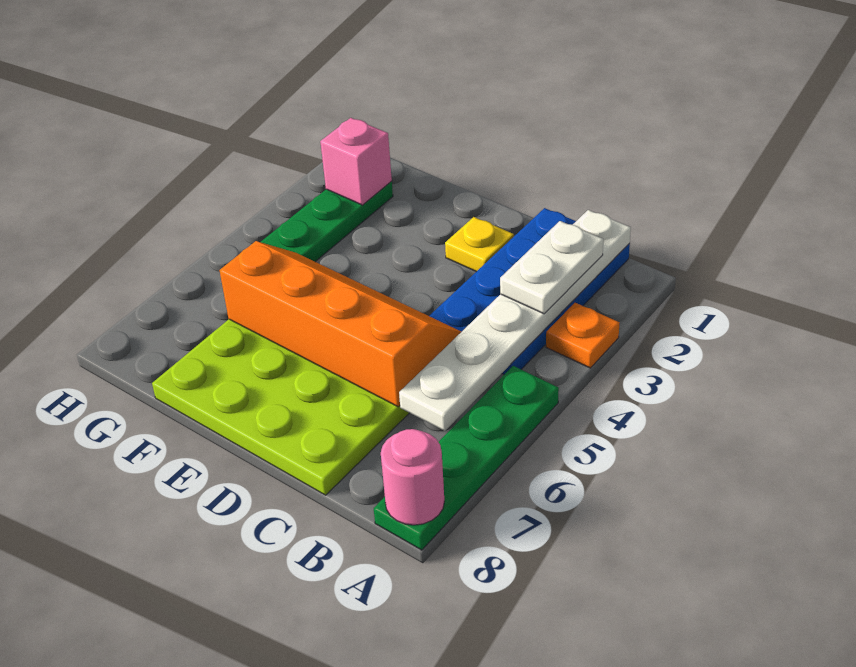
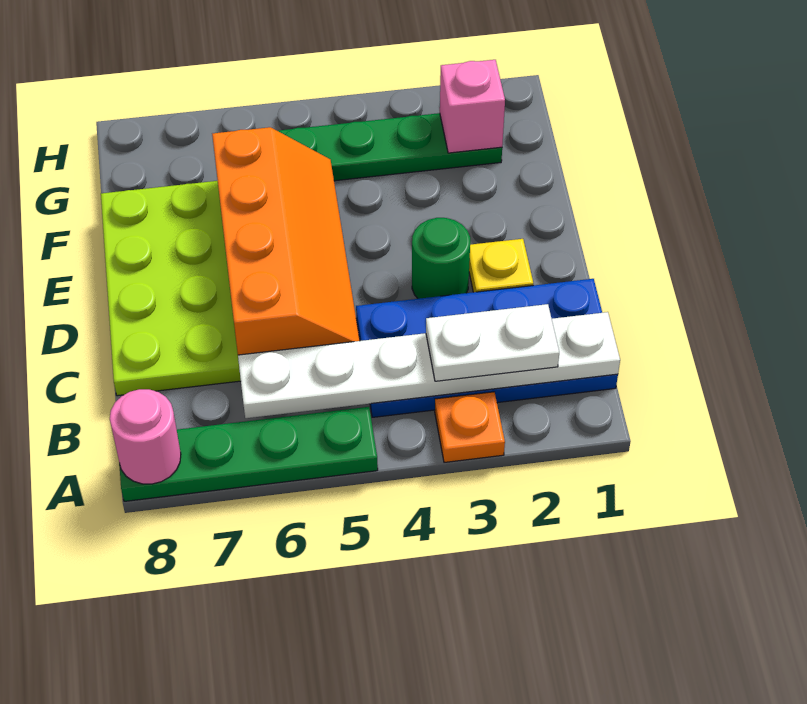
none -> green 1x1 round brick [412,218,470,299]

